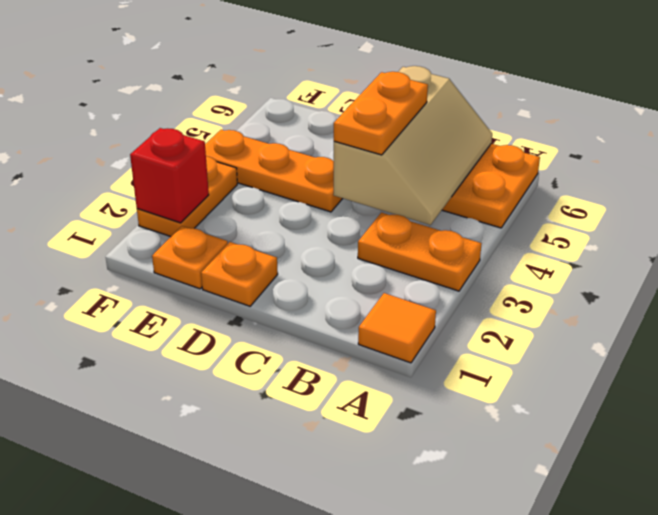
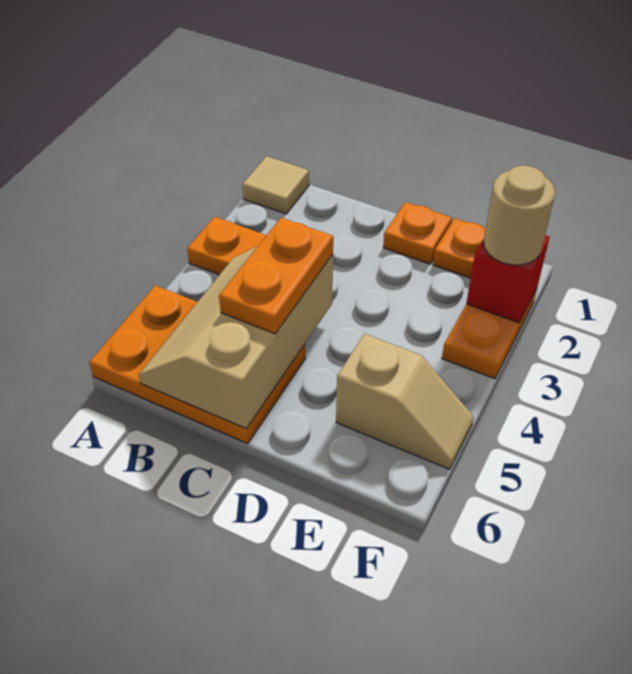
orange 1x1 tile [358,293,436,363] -> tan 1x1 tile [242,156,309,214]
orange 1x3 plate [205,130,343,212] -> none
none -> tan 1x2 slope [336,334,474,469]
none -> tan 1x1 round brick [483,166,555,265]

